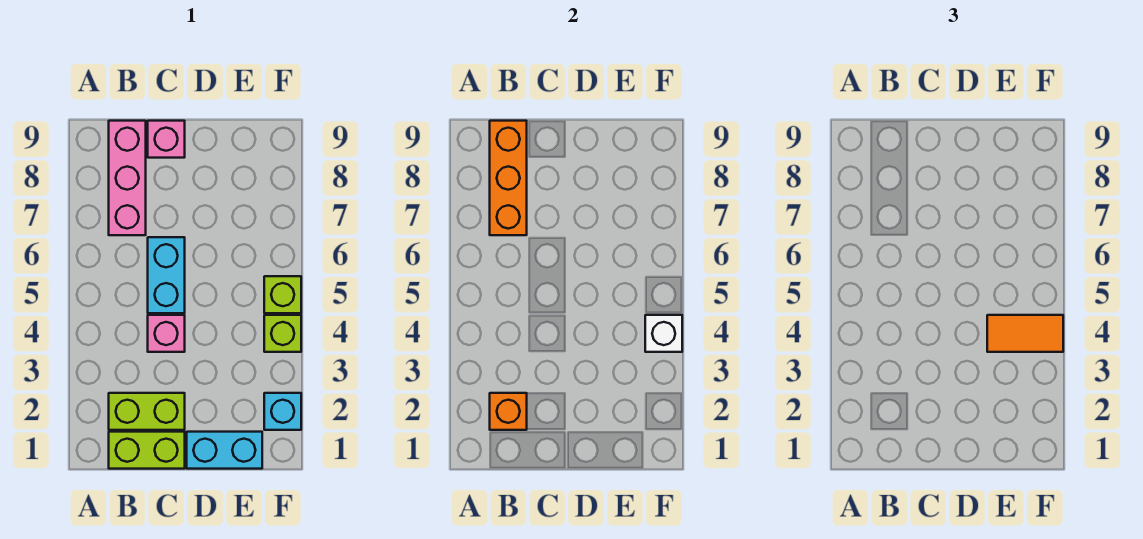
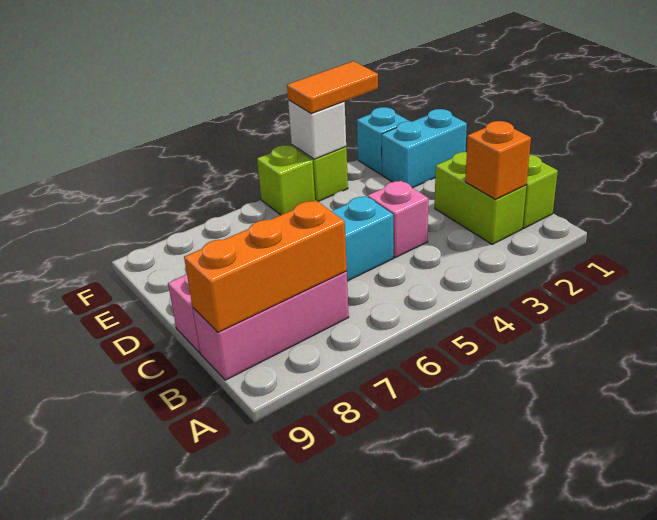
cyan 1x2 brick [187,432,262,469] -> cyan 1x2 brick turned to [382,109,467,188]
orange 1x2 tile [987,315,1063,352] -> orange 1x2 tile turned to [287,61,378,114]

